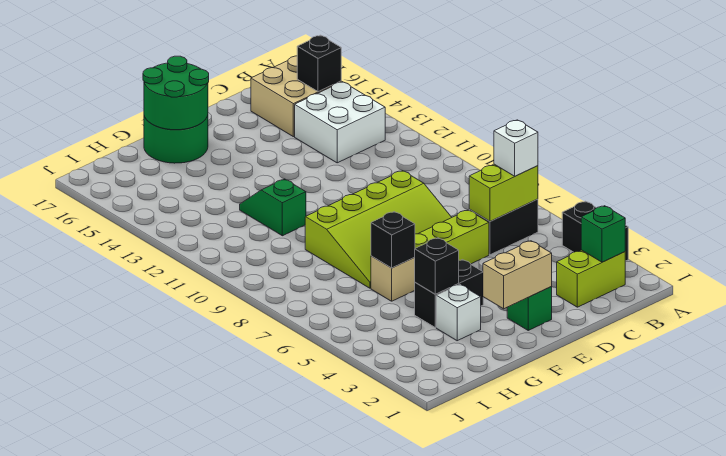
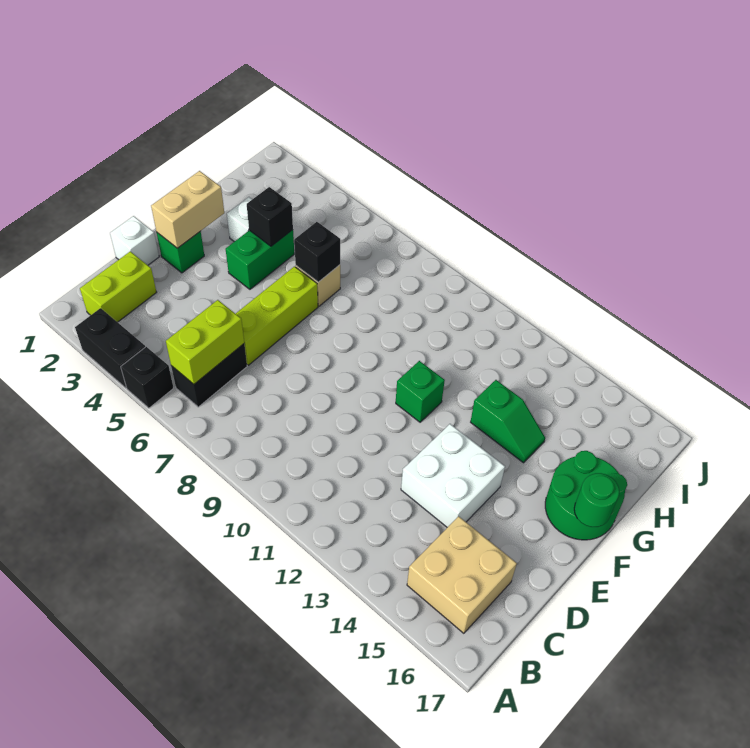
green 1x1 brick [581,206,625,262] -> green 1x1 brick moved to [396,361,445,422]
white 1x1 brick [494,120,538,176] -> white 1x1 brick moved to [110,216,159,265]
white 2x2 brick [295,82,385,163] -> white 2x2 brick moved to [401,424,505,527]
black 1x1 brick [297,35,341,92] -> black 1x1 brick moved to [121,347,174,408]
lime 3x4 slope [305,171,452,288] -> none
black 1x2 brick [415,260,483,328] -> green 1x2 brick [226,230,294,289]
green 2x2 round brick [143,56,209,130] -> green 1x1 round brick [574,473,619,527]
green 1x2 slope [240,179,306,236] -> green 1x2 slope moved to [471,380,545,463]

